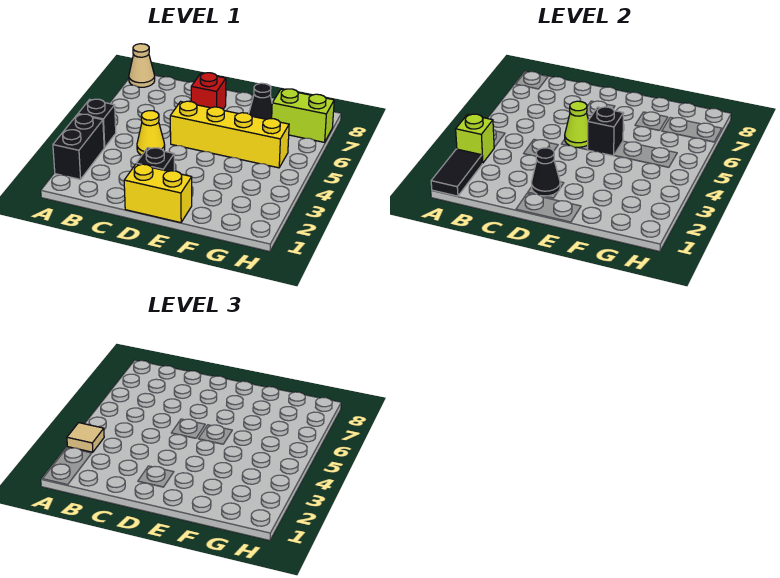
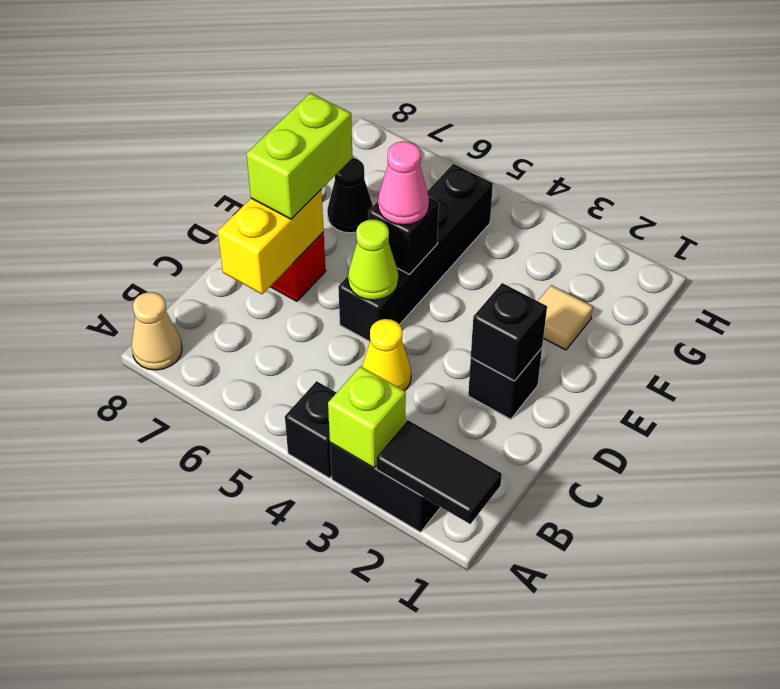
tan 1x1 tile [67,423,104,452] -> tan 1x1 tile moved to [538,285,593,350]
yellow 1x2 brick [124,164,192,223] -> yellow 1x2 brick moved to [218,190,324,294]
black 1x1 cone [532,148,560,196] -> black 1x1 brick [471,283,547,381]
yellow 1x4 brick [170,101,289,168] -> black 1x4 brick [338,164,493,342]
none -> pink 1x1 cone [378,141,429,225]
lime 1x2 brick [272,89,334,142] -> lime 1x2 brick moved to [247,93,352,219]

